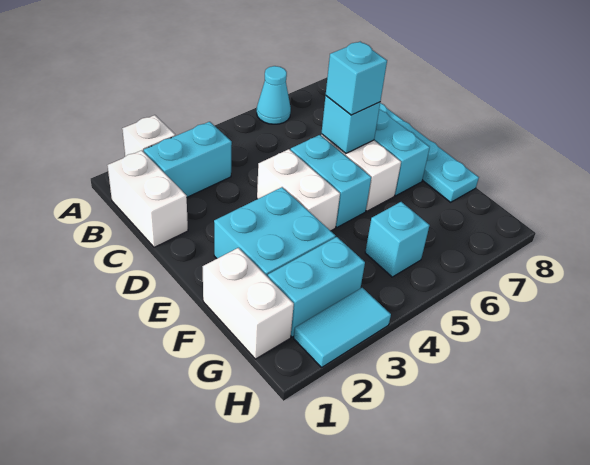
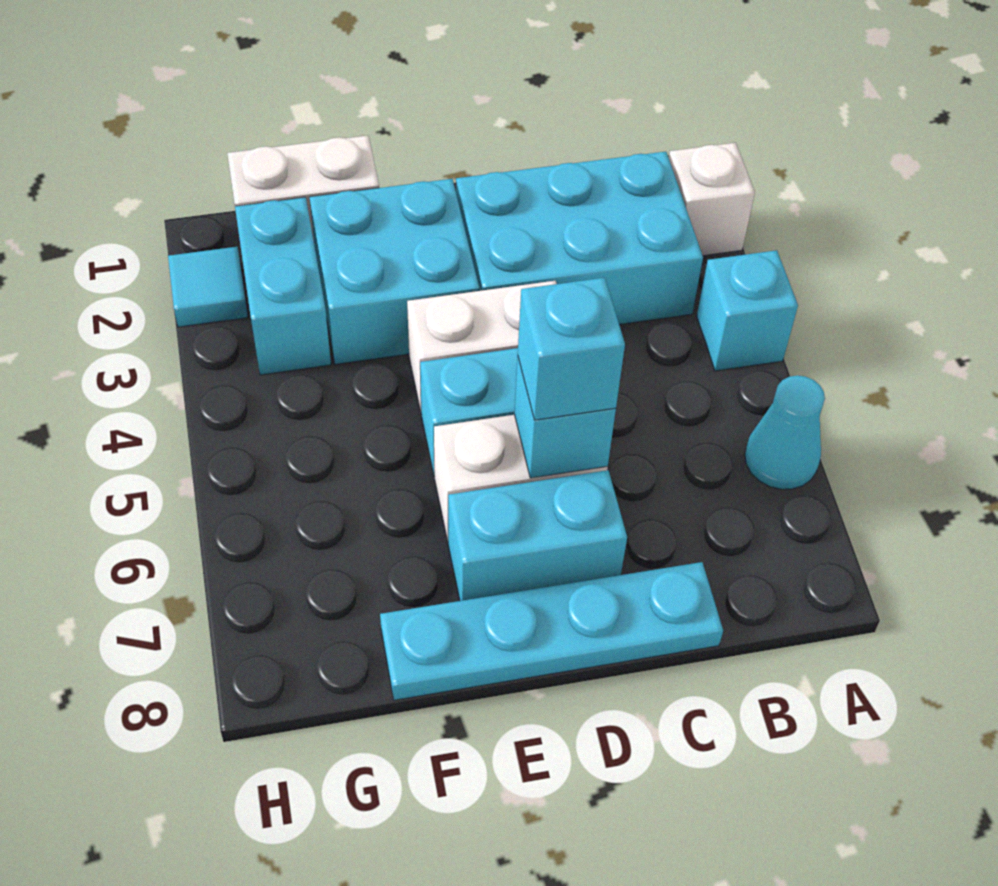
white 1x2 brick [107,150,188,247] -> none
cyan 1x2 brick [144,122,232,197] -> cyan 2x3 brick [456,152,703,324]
cyan 1x1 brick [365,202,430,277] -> cyan 1x1 brick moved to [697,250,798,371]
cyan 1x2 tile [294,288,391,367] -> cyan 1x1 tile [168,247,248,327]

